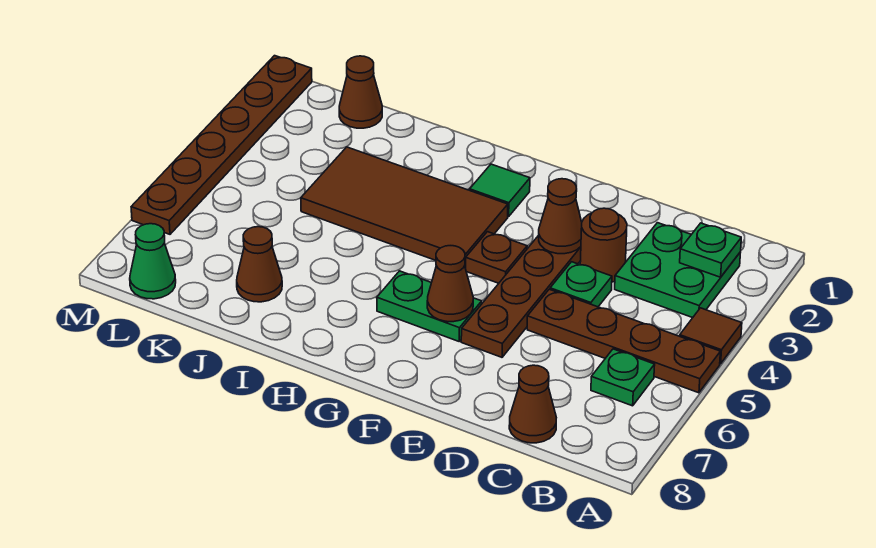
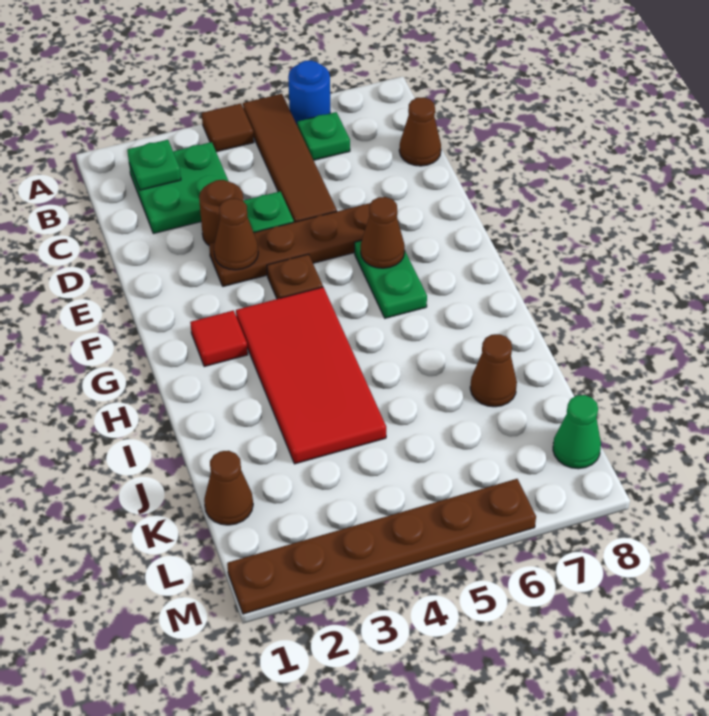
brown 1x4 plate [527,289,720,393] -> brown 1x4 tile [243,94,337,222]
none -> blue 1x1 round brick [288,61,330,124]
green 1x1 tile [470,164,530,217] -> red 1x1 tile [190,311,248,367]
brown 2x4 tile [301,147,508,268] -> red 2x4 tile [236,287,386,464]

